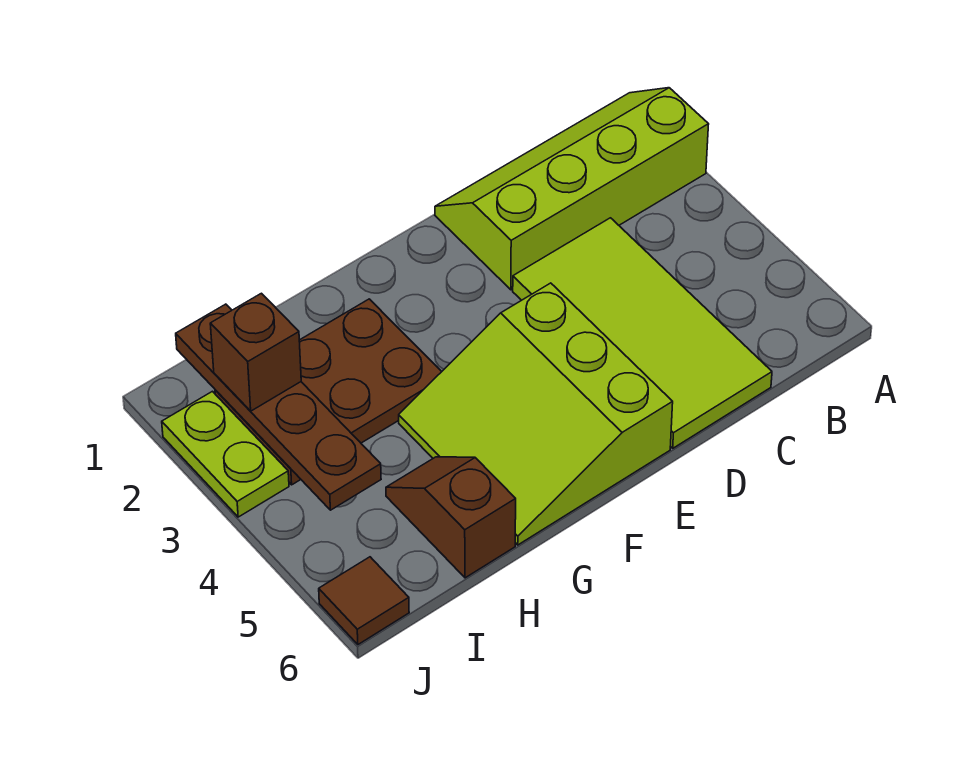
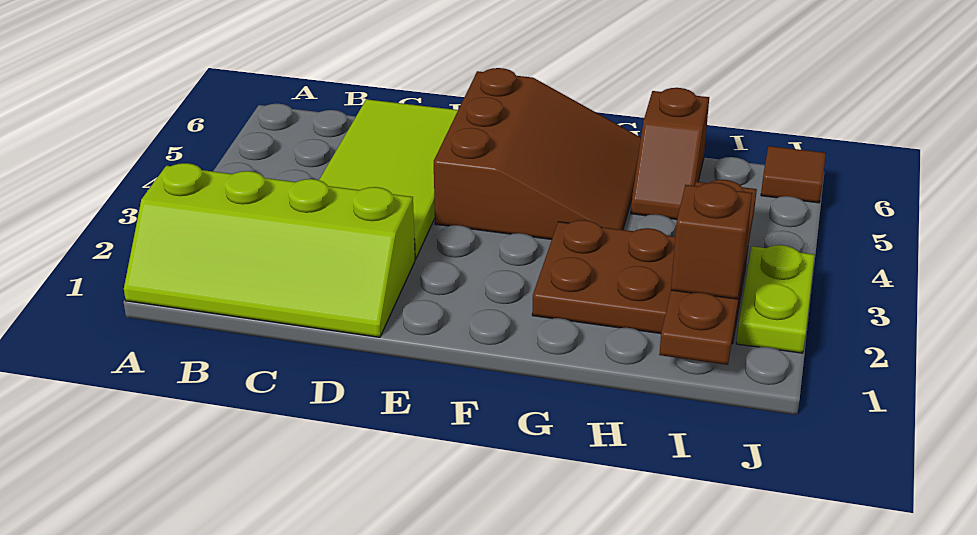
lime 3x3 slope [399,283,673,545] -> brown 3x3 slope [434,68,641,239]

